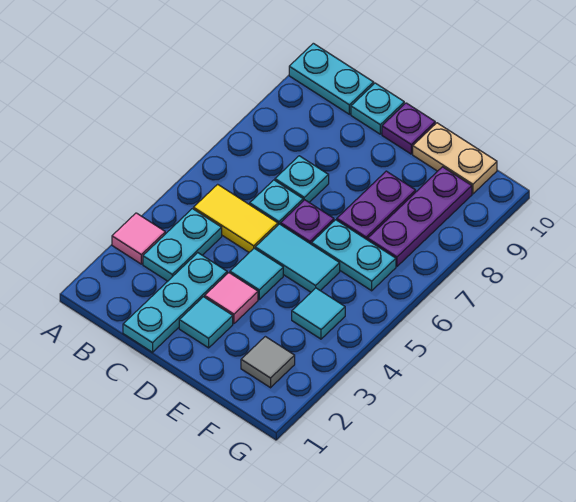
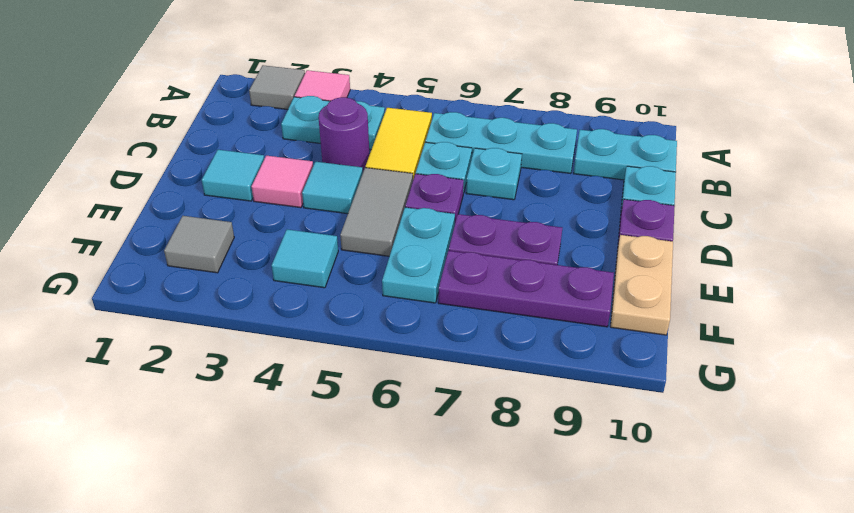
none -> grey 1x1 tile [249,65,305,110]
cyan 1x2 plate [289,43,374,114] -> cyan 1x2 plate turned to [573,129,677,180]
cyan 1x3 plate [123,253,227,352] -> cyan 1x3 plate moved to [425,112,577,174]
none -> purple 1x1 round brick [318,97,370,171]
cyan 1x2 tile [255,224,340,292] -> grey 1x2 tile [340,168,413,256]

